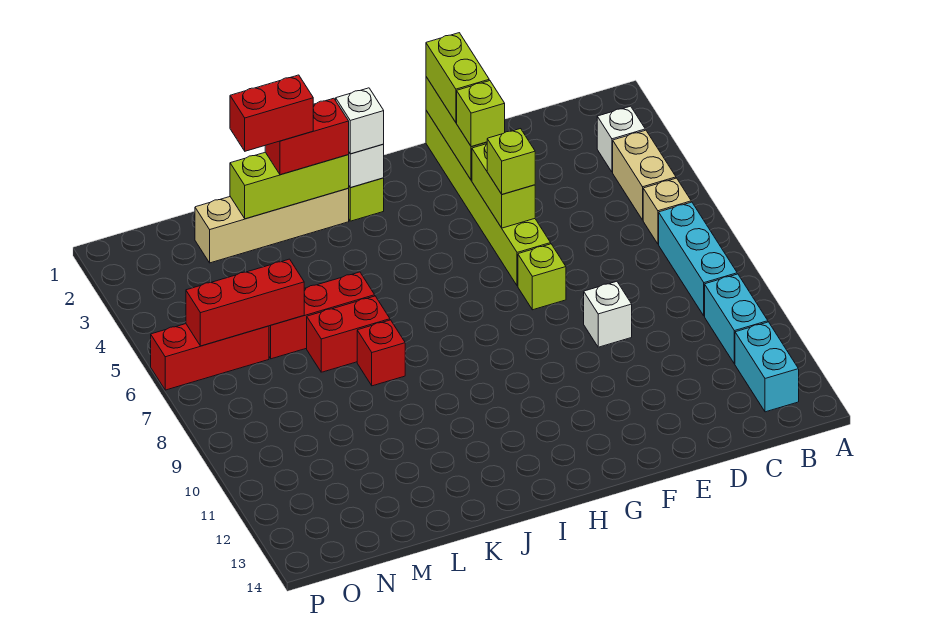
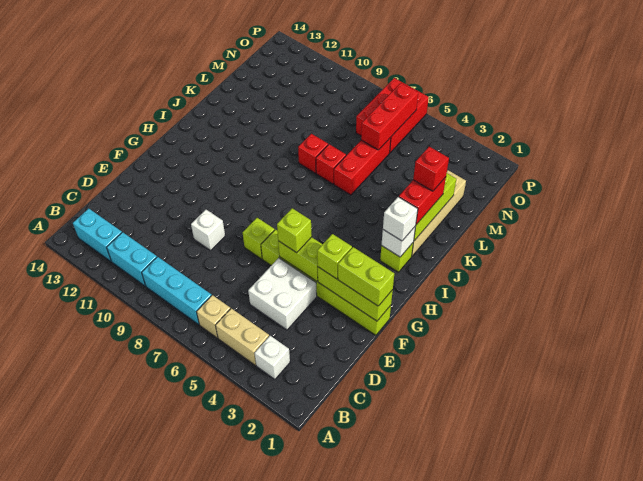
none -> white 2x2 brick [248,258,317,330]
red 1x2 brick [230,75,313,151] -> red 1x1 brick [413,147,449,191]
red 1x2 brick [307,296,390,372] -> red 1x1 brick [316,144,346,184]
red 1x3 brick [151,324,269,390] -> red 2x3 brick [356,78,429,153]

